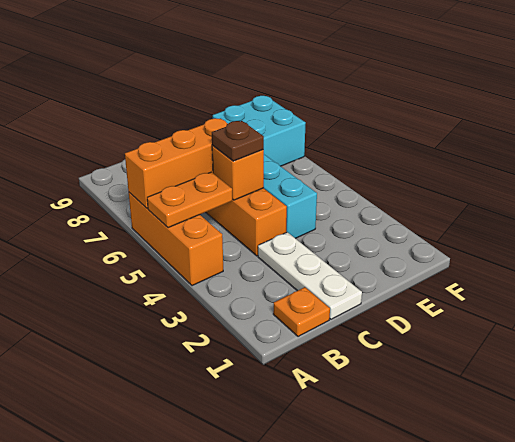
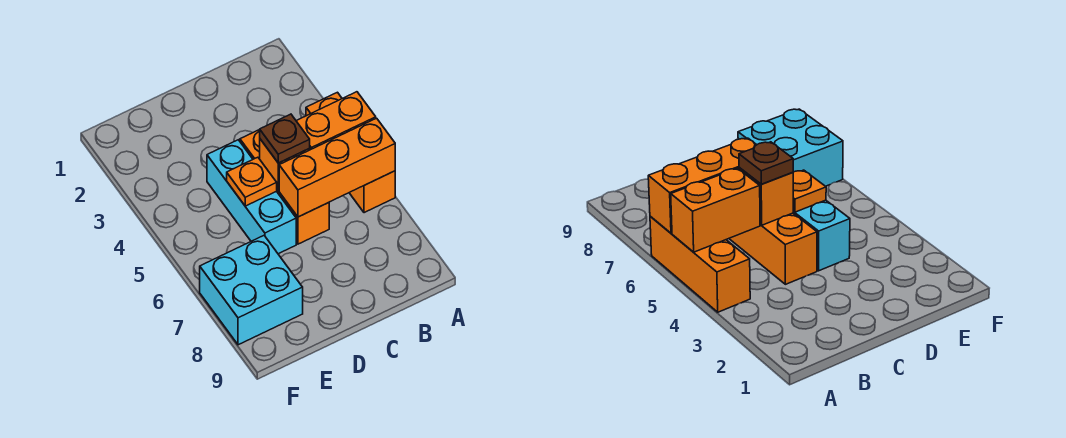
orange 1x2 plate [147,172,233,228] -> orange 1x2 brick [297,92,376,150]
orange 1x1 plate [273,287,330,337] -> orange 1x1 plate moved to [227,157,277,206]
white 1x3 plate [258,232,362,319] -> none

